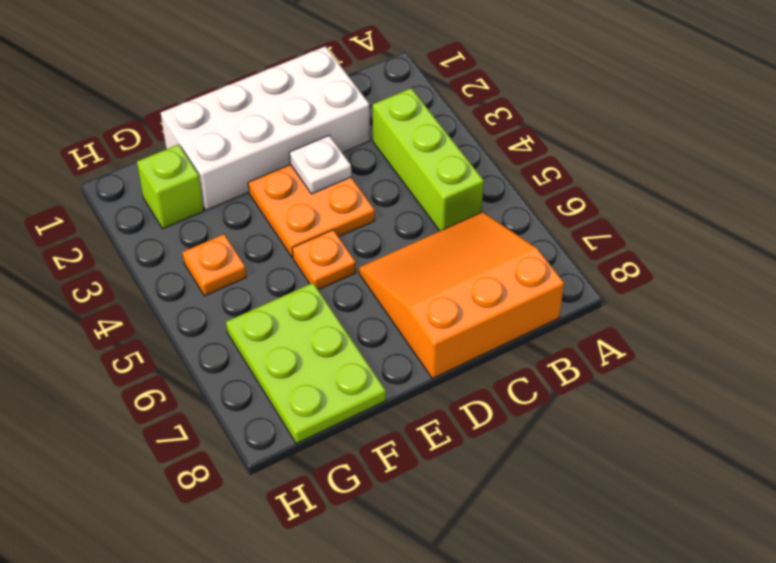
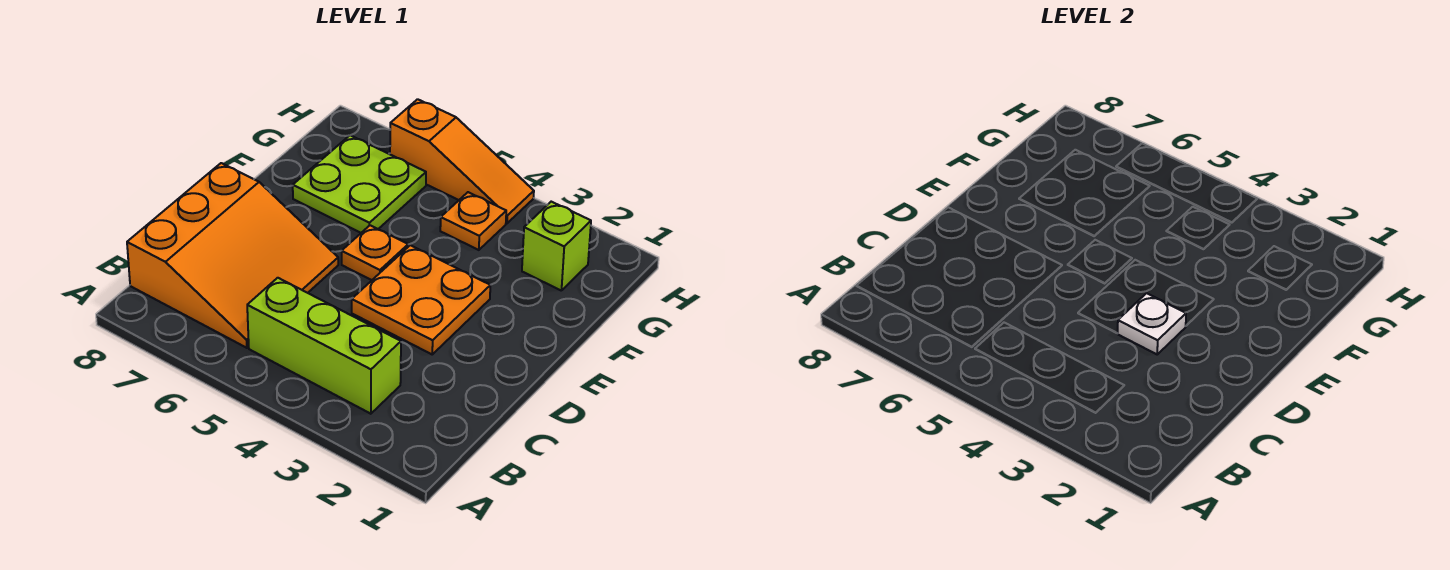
white 2x4 brick [161,46,370,210] -> none
lime 2x3 plate [226,283,386,443] -> lime 2x2 plate [293,135,426,233]
none -> orange 1x3 slope [390,99,534,223]

